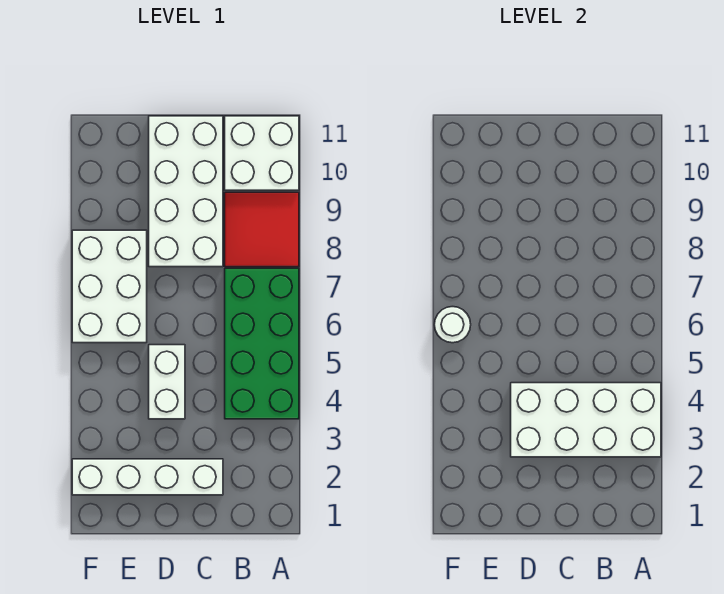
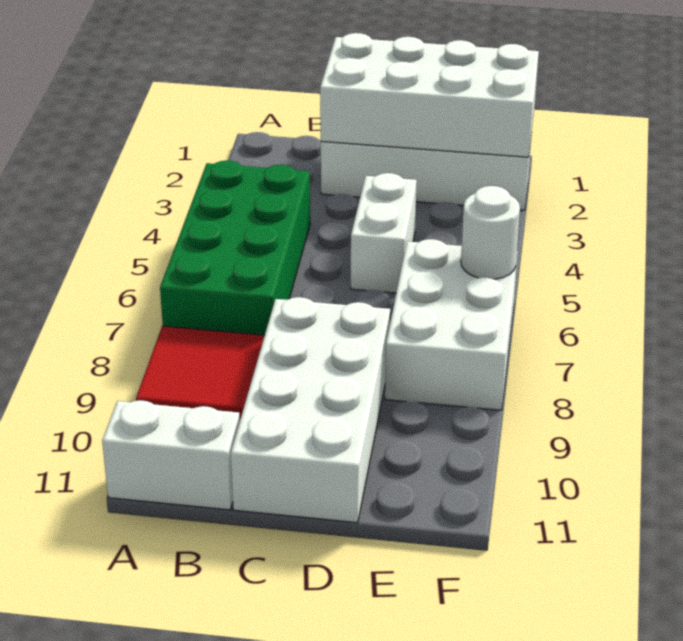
white 2x4 brick [511,383,661,457] -> white 2x4 brick moved to [320,33,539,157]
white 2x2 brick [225,116,299,190] -> white 1x2 brick [102,400,240,510]

